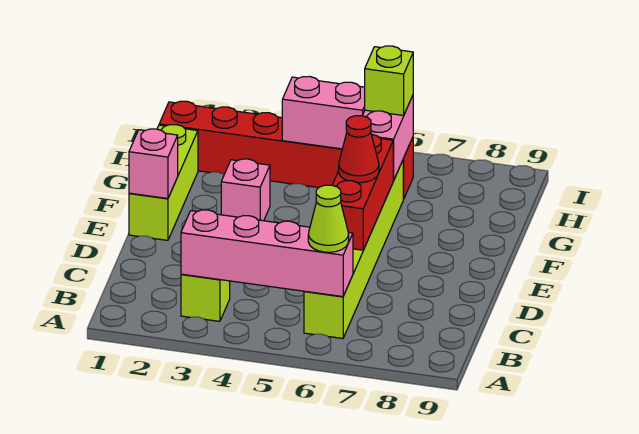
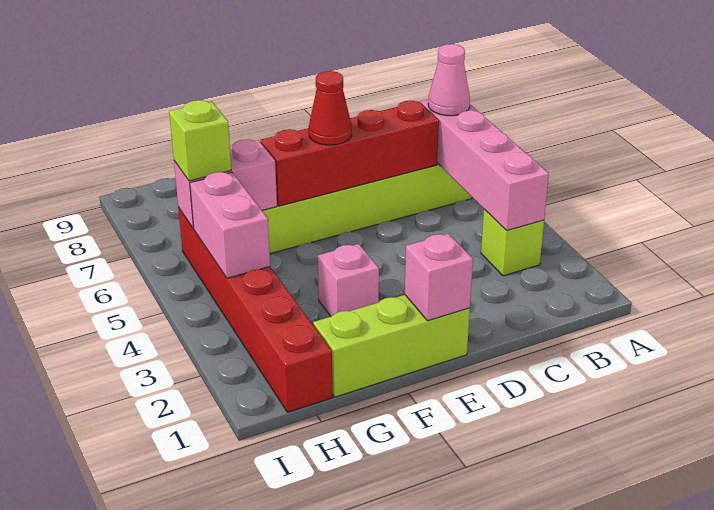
lime 1x1 cone [308,185,349,252] -> pink 1x1 cone [428,44,470,116]
red 1x3 brick [333,134,394,250] -> red 1x4 brick [260,101,439,206]

